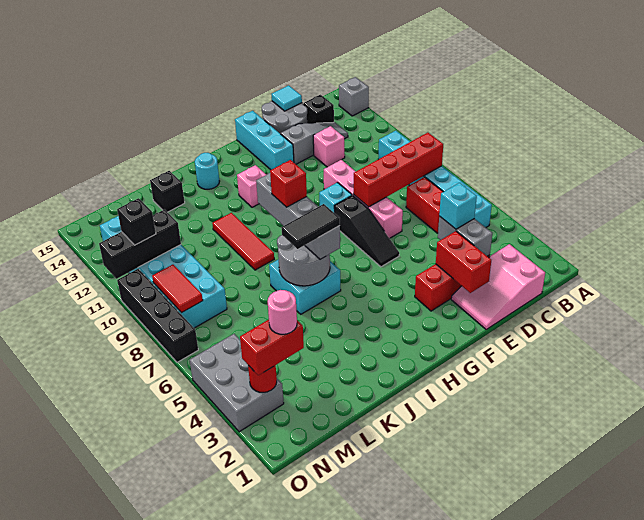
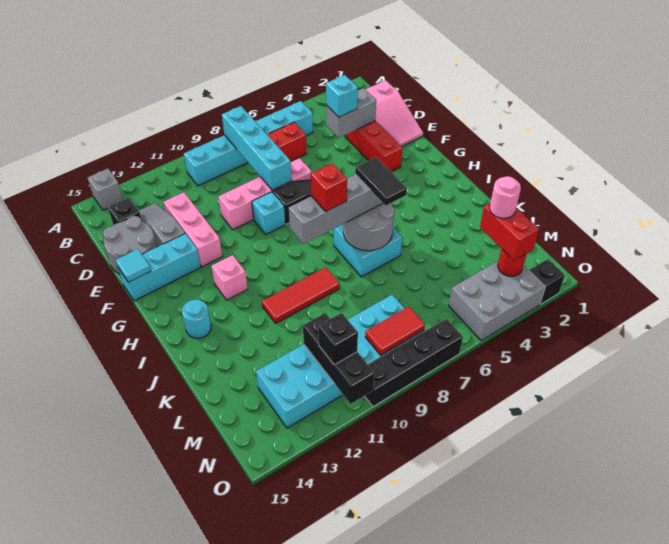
red 1x4 brick [354,133,443,207] -> cyan 1x4 brick [222,106,292,190]
pink 1x1 brick [313,126,345,167] -> pink 1x3 brick [163,192,222,267]
cyan 1x1 tile [271,85,302,111] -> cyan 1x1 tile moved to [116,249,151,282]
red 1x2 brick [436,231,491,293] -> none
black 1x1 brick [150,171,185,212] -> black 1x1 brick moved to [529,259,565,304]

